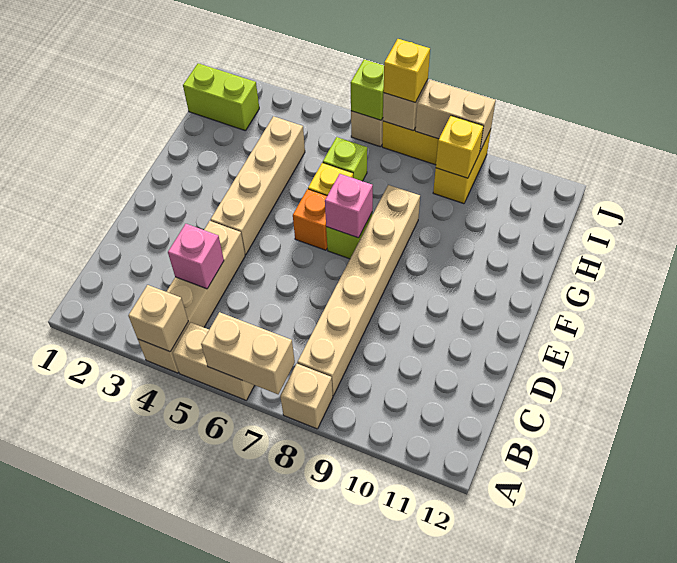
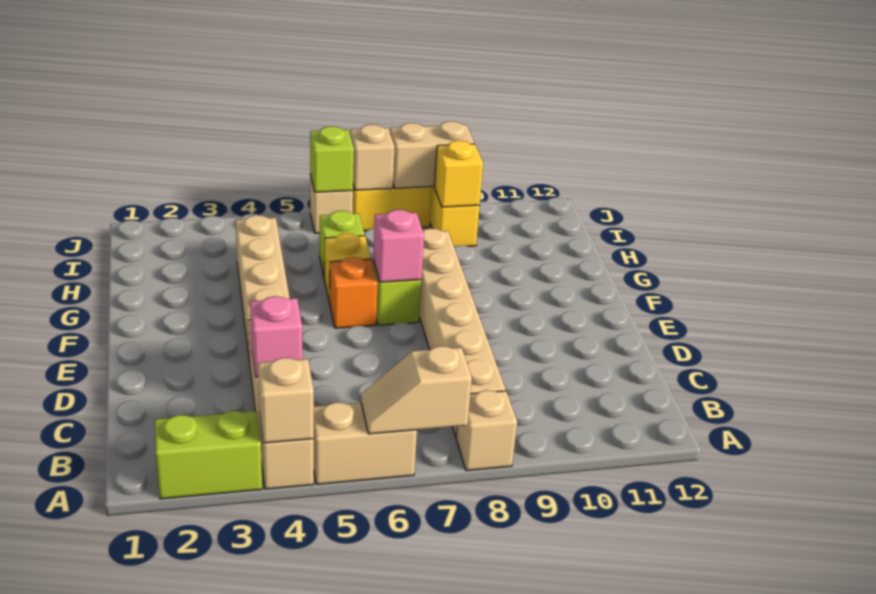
tan 1x2 brick [201,312,295,394] -> tan 1x2 slope [361,346,472,434]
lime 1x2 brick [183,63,259,131] -> lime 1x2 brick moved to [155,411,262,499]
yellow 1x1 brick [384,39,430,103] -> none

